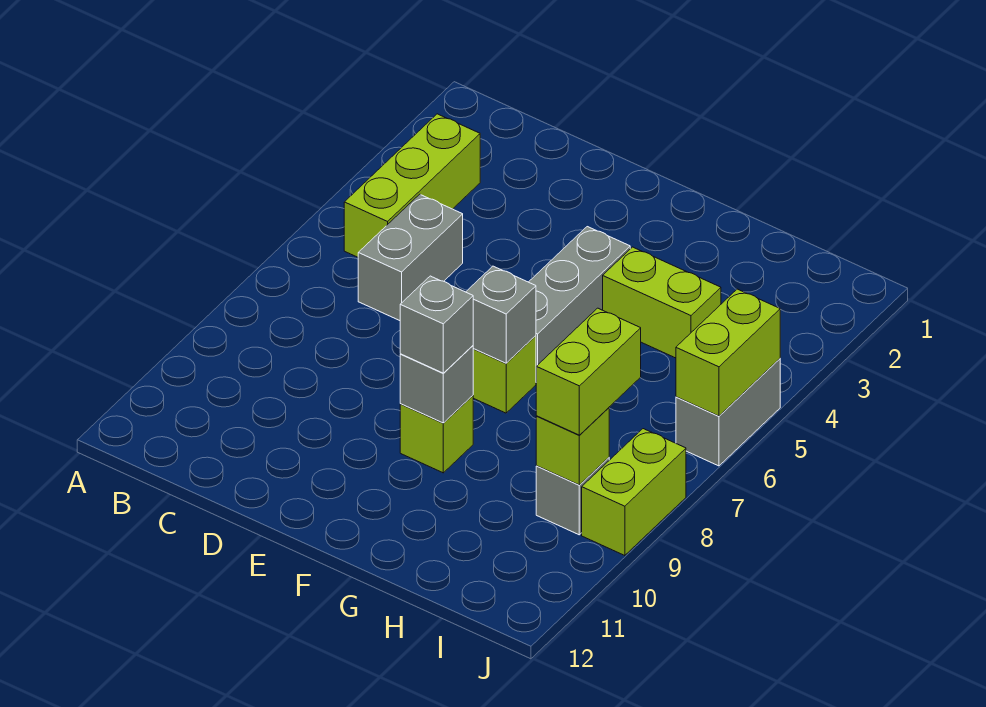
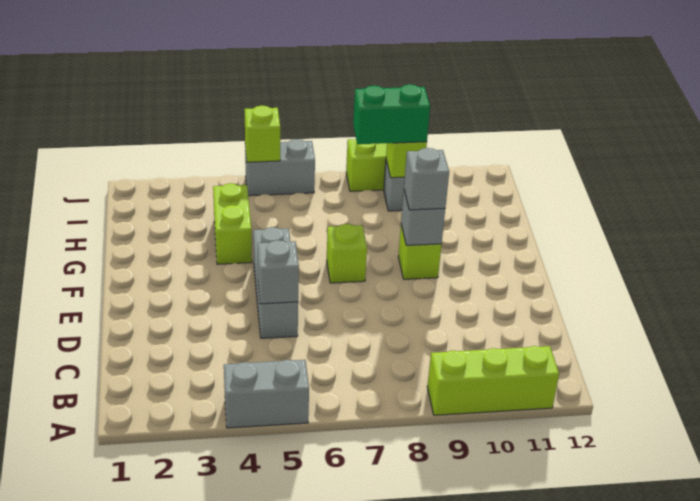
lime 1x3 brick [344,114,480,257] -> lime 1x3 brick moved to [427,346,559,415]
grey 1x2 brick [358,194,463,321] -> grey 1x2 brick moved to [224,360,309,428]
grey 1x3 brick [529,227,630,367] -> grey 1x3 brick turned to [253,227,298,338]
grey 1x1 brick [466,266,536,363] -> grey 1x1 brick moved to [258,240,299,304]
lime 1x2 brick [536,308,641,435] -> green 1x2 brick [353,84,430,144]
lime 1x2 brick [676,289,780,416] -> lime 1x1 brick [245,106,280,162]

